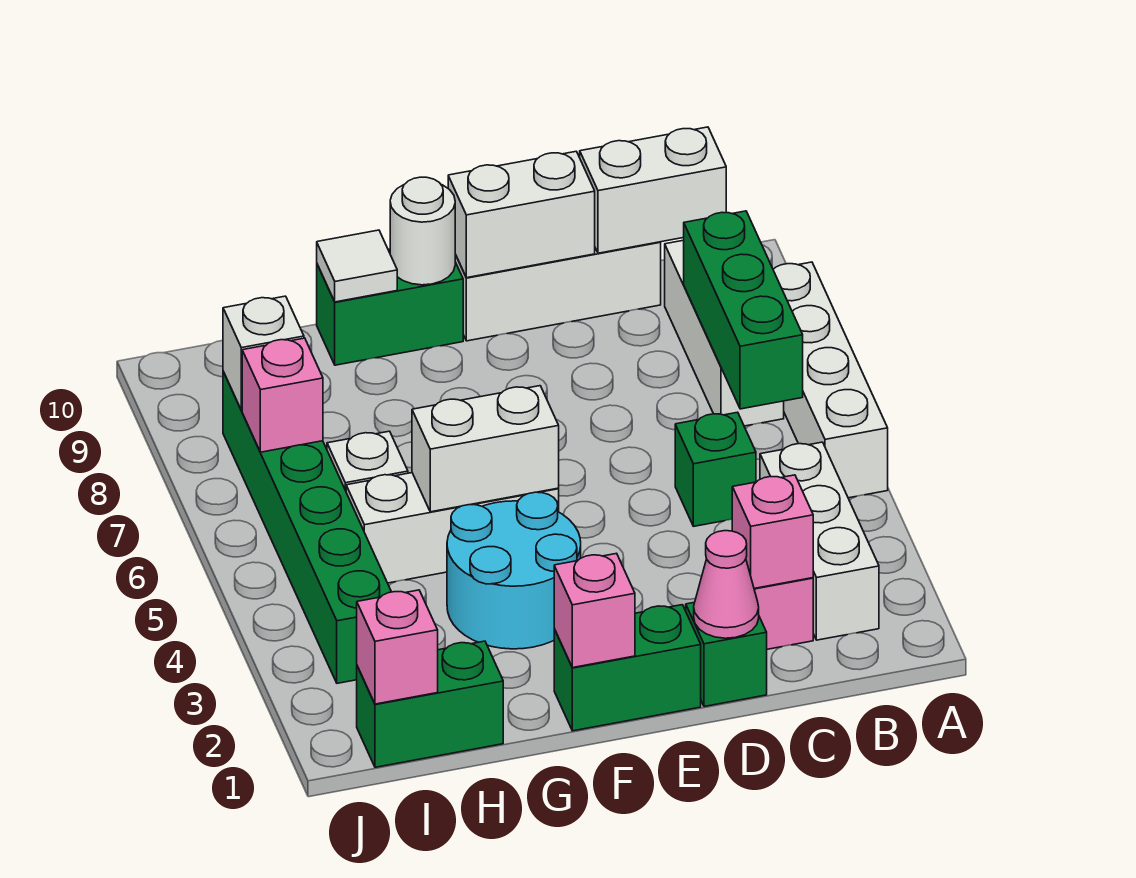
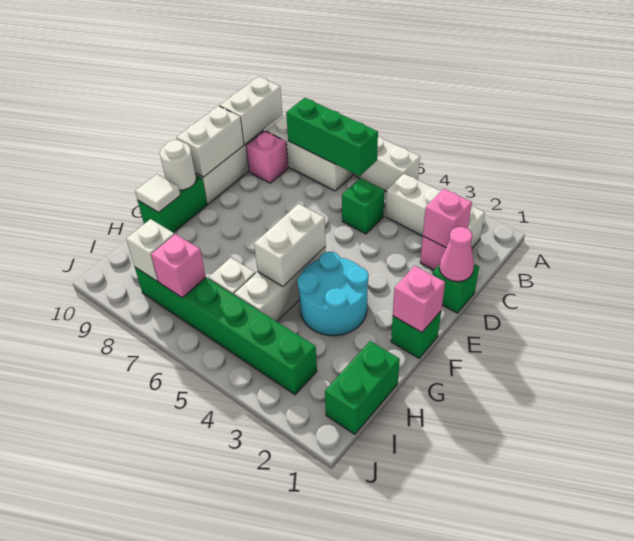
green 1x2 brick [554,605,701,731] -> green 1x1 brick [391,311,441,358]
pink 1x1 brick [357,590,438,704] -> pink 1x1 brick moved to [246,131,288,183]

